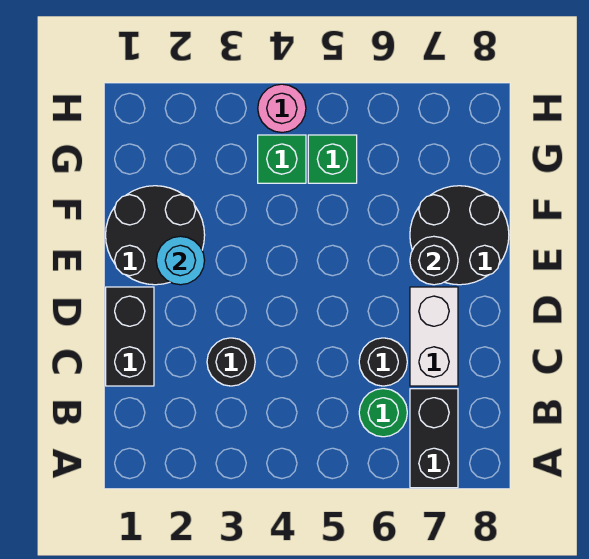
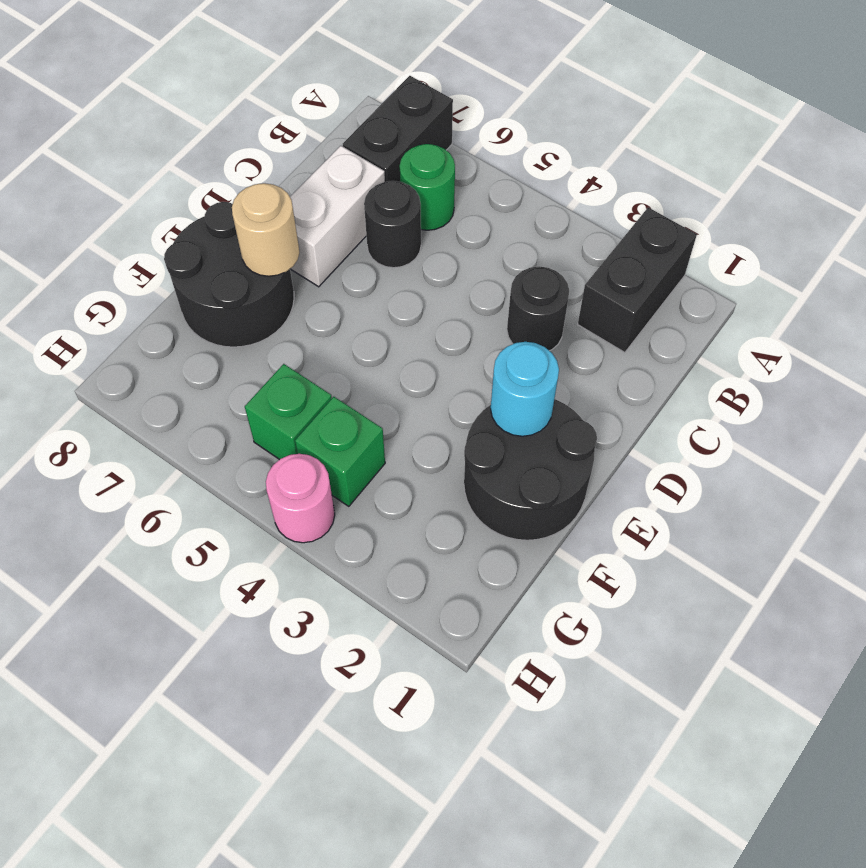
black 1x2 brick [106,287,154,386] -> black 1x2 brick moved to [578,207,697,352]
black 1x1 round brick [410,236,458,285] -> tan 1x1 round brick [232,183,299,276]

